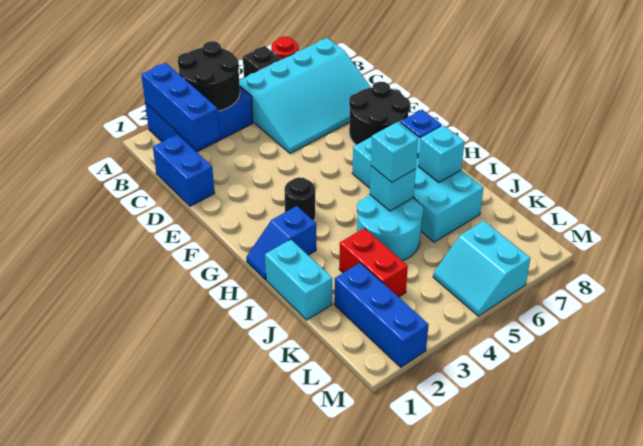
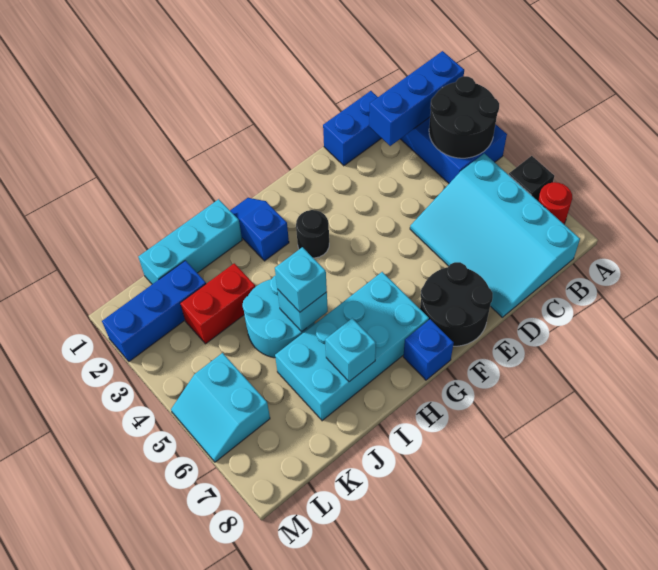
cyan 1x2 brick [265,239,332,320] -> cyan 1x3 brick [138,199,242,284]
cyan 2x2 slope [433,221,531,316] -> cyan 2x2 slope turned to [171,353,270,462]

